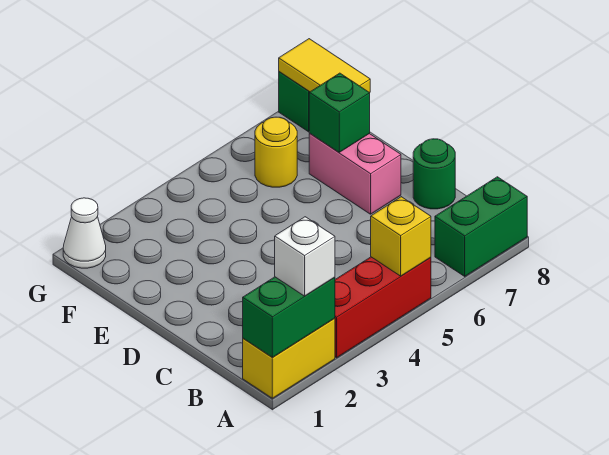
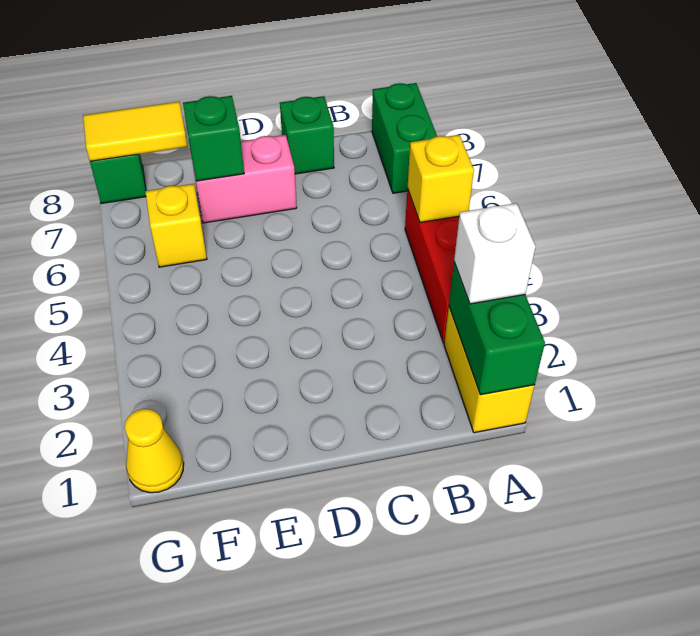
green 1x1 round brick [413,139,455,209] -> green 1x1 brick [280,96,334,174]
yellow 1x1 round brick [255,117,297,187] -> yellow 1x1 brick [145,184,207,267]
white 1x1 cone [63,198,106,268] -> yellow 1x1 cone [125,409,184,493]

